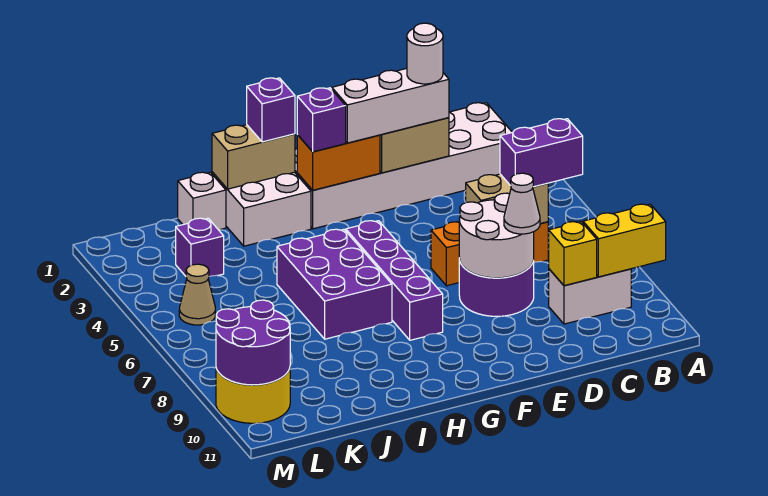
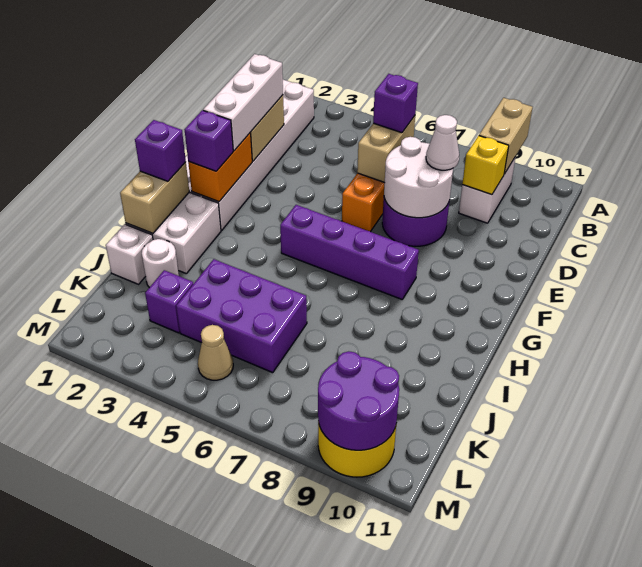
yellow 1x2 brick [583,204,666,277] -> tan 1x2 brick [479,98,533,174]
purple 1x2 brick [500,119,583,187] -> purple 1x1 brick [373,74,418,133]
white 1x1 round brick [407,23,443,84] -> white 1x1 round brick moved to [142,239,179,288]
purple 2x3 brick [277,229,392,339] -> purple 2x3 brick moved to [176,259,307,373]

